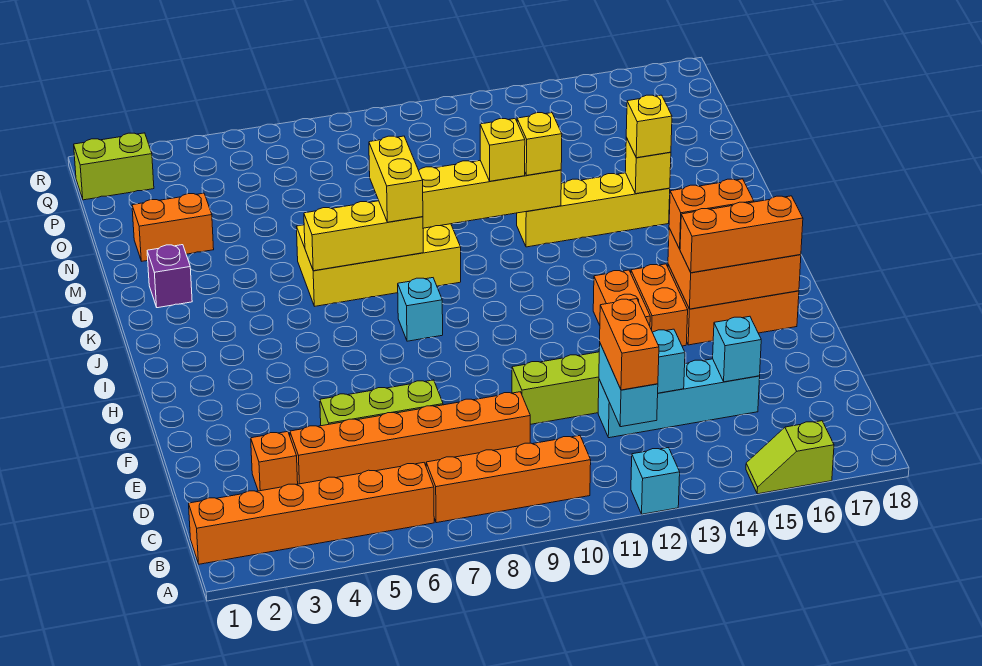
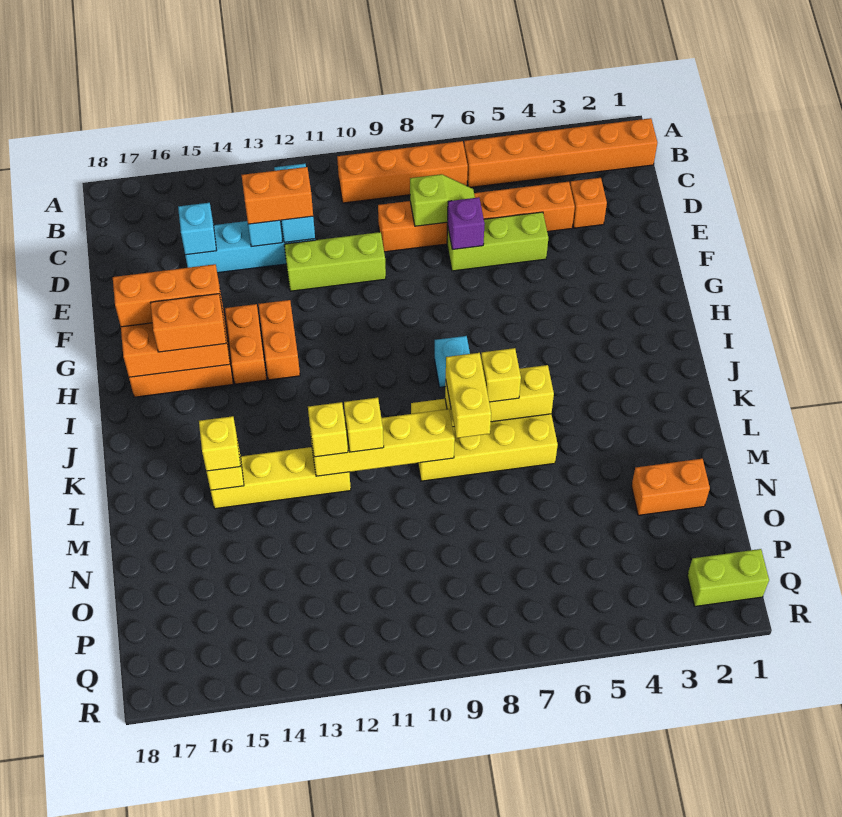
cyan 1x1 brick [631,448,680,514] -> none
lime 1x2 slope [746,421,834,494] -> lime 1x2 slope moved to [410,174,475,226]
orange 1x2 brick [600,299,659,390] -> orange 1x2 brick turned to [242,167,313,224]
none -> yellow 1x1 brick [481,348,521,402]
purple 1x1 brick [147,245,192,308] -> purple 1x1 brick moved to [447,197,484,250]

